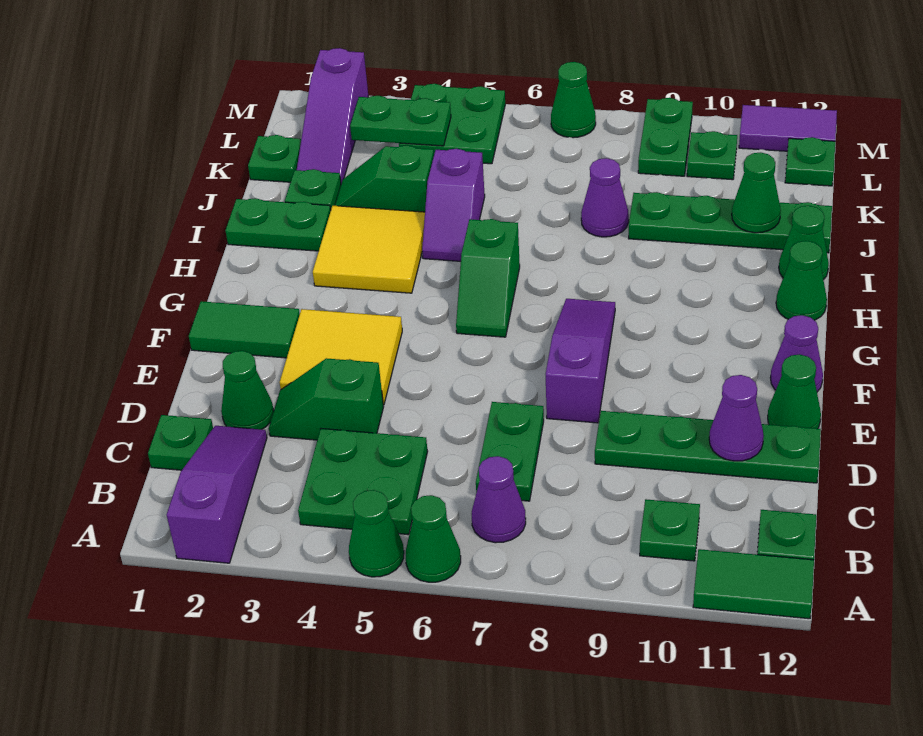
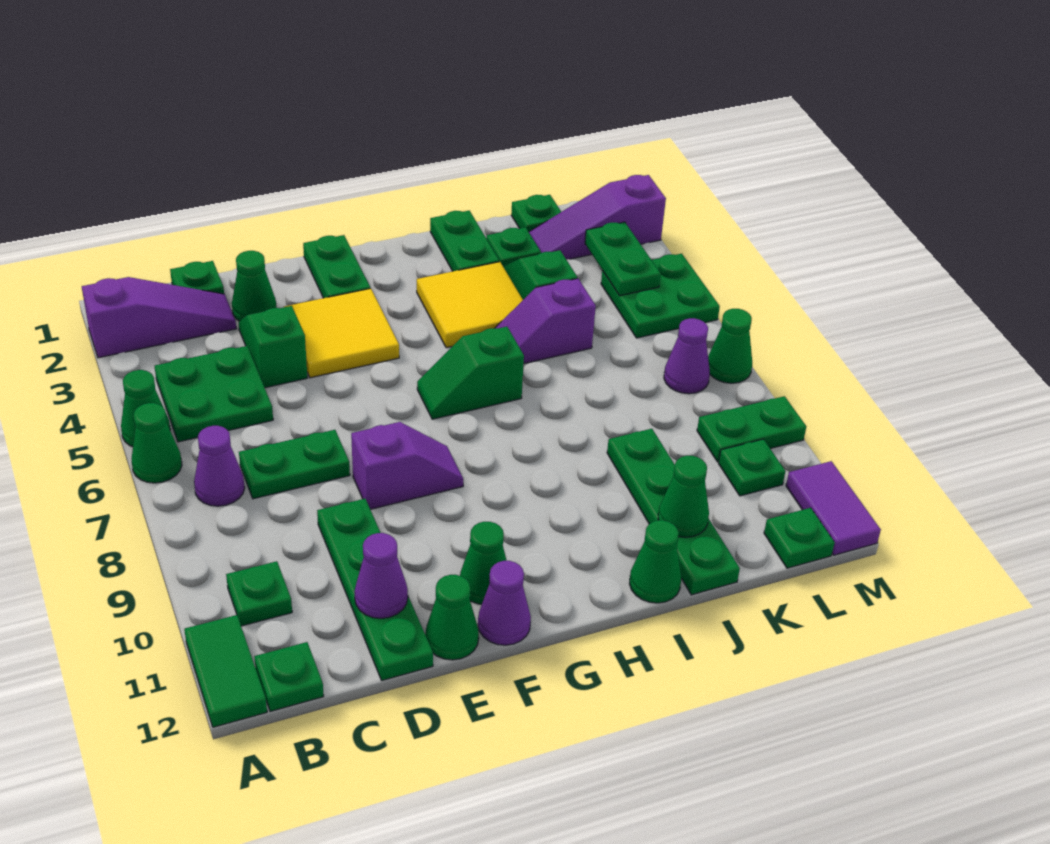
purple 1x3 slope [546,299,615,423] -> purple 1x2 slope [351,422,463,509]
green 1x2 tile [189,301,300,358] -> green 1x2 plate [303,235,370,298]
green 1x1 cone [776,241,827,320] -> green 1x1 cone moved to [460,522,507,604]
purple 1x1 cone [581,158,629,237] -> purple 1x1 cone moved to [664,318,710,394]

